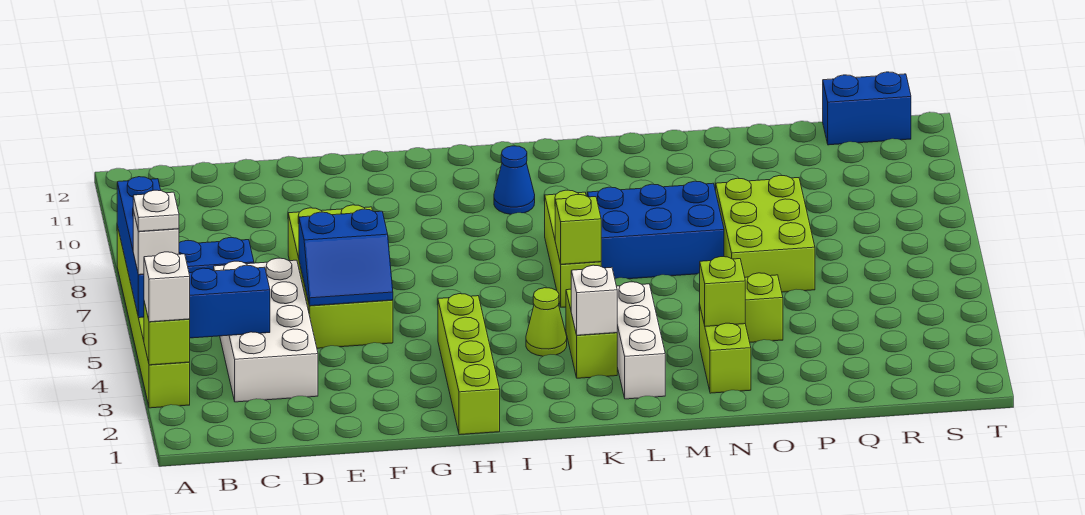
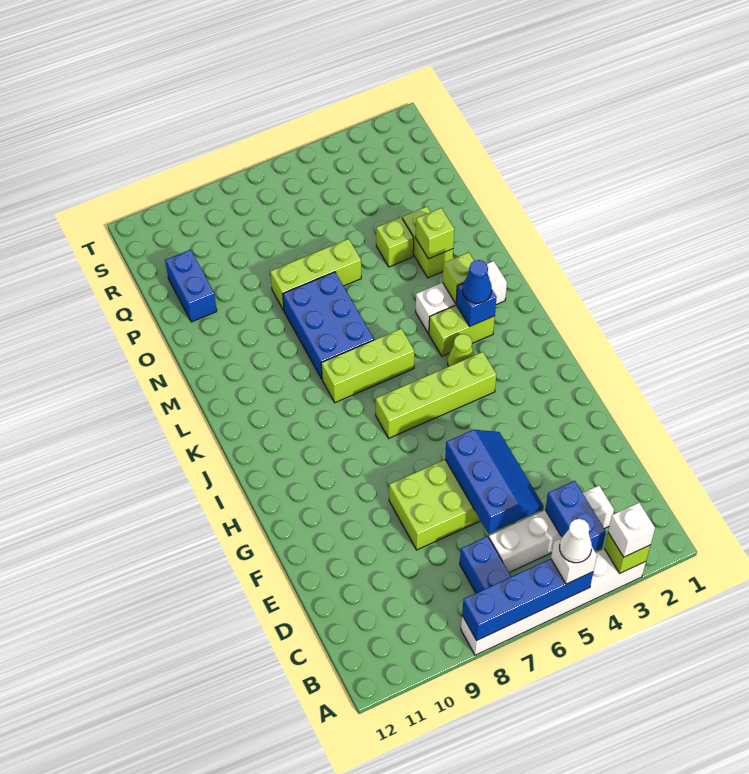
lime 1x6 brick [117,226,190,408] -> white 1x6 brick [461,549,646,655]
white 1x1 plate [133,190,179,232] -> white 1x1 cone [560,519,592,563]
white 2x4 brick [214,258,318,402] -> white 1x4 brick [489,486,614,572]
blue 2x2 slope [299,209,393,306] -> blue 2x3 slope [445,430,544,534]
lime 1x4 brick [438,294,500,435] -> lime 1x4 brick moved to [376,352,497,438]
blue 1x1 cone [494,146,535,214] -> blue 1x1 cone moved to [463,260,492,303]
white 1x1 brick [571,265,617,335] -> blue 1x1 brick [456,283,497,326]
lime 1x1 brick [555,195,601,264] -> lime 1x1 brick moved to [443,252,474,303]
lime 1x2 brick [700,308,751,393] -> lime 1x2 brick turned to [402,207,453,278]
lime 2x3 brick [716,175,815,292] -> lime 1x3 brick [270,239,361,310]
blue 1x2 brick [823,72,911,145] -> blue 1x2 brick moved to [165,250,217,322]

